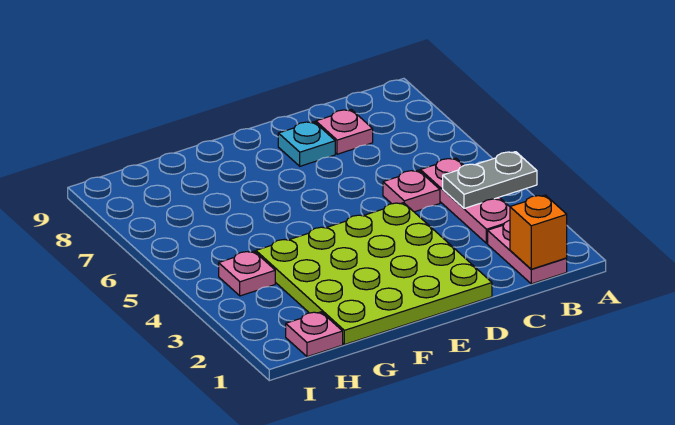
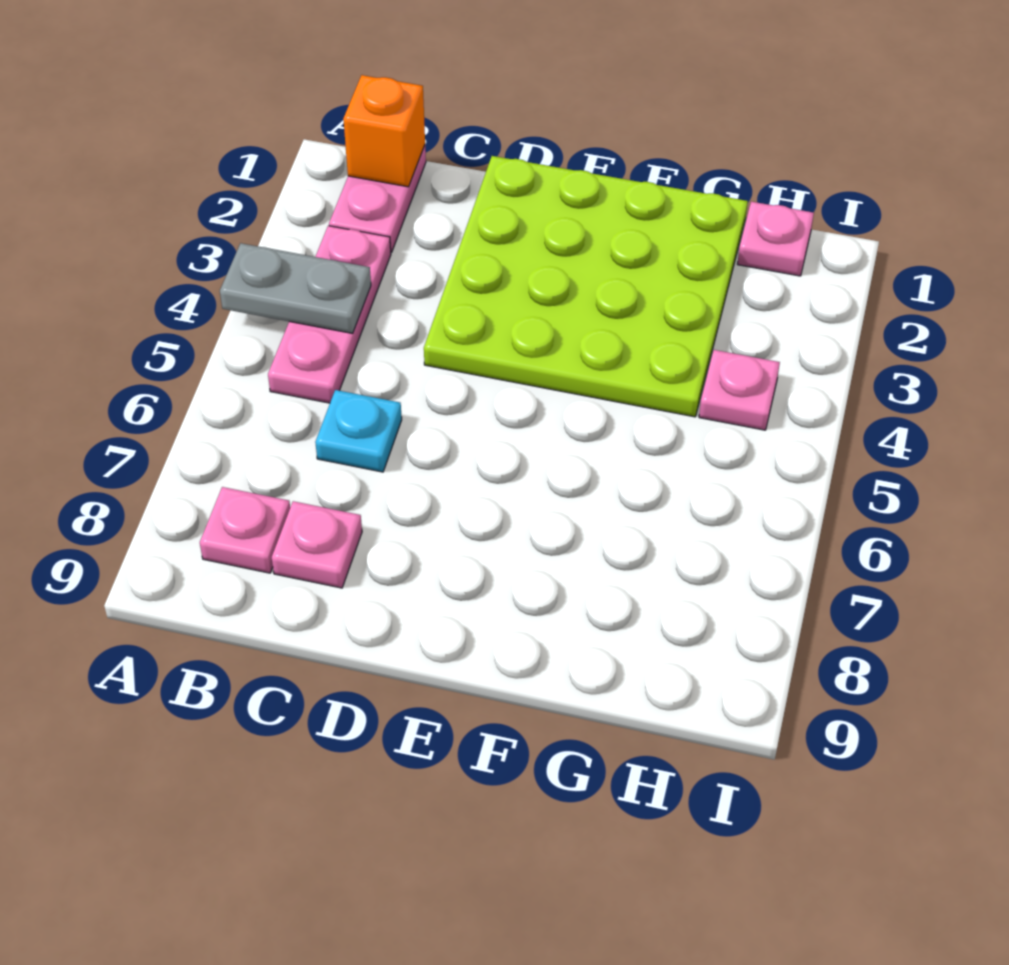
pink 1x1 plate [383,170,440,212] -> pink 1x1 plate moved to [200,487,290,573]
cyan 1x1 plate [278,122,335,166] -> cyan 1x1 plate moved to [315,390,402,472]

